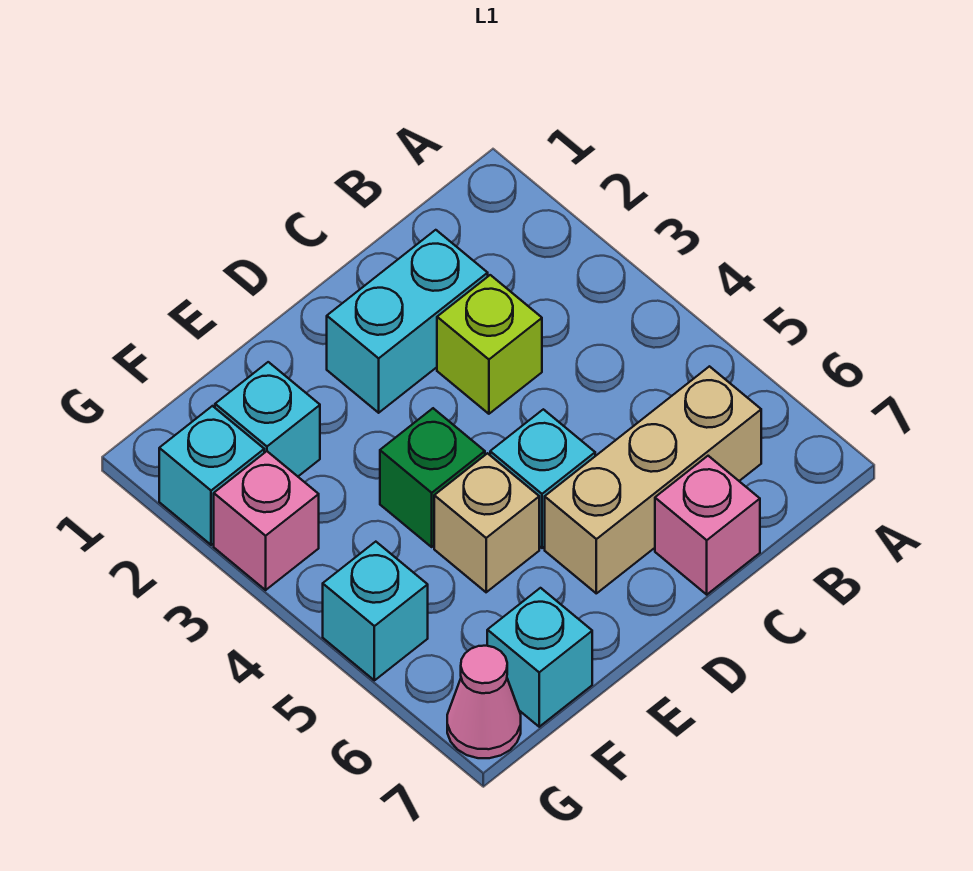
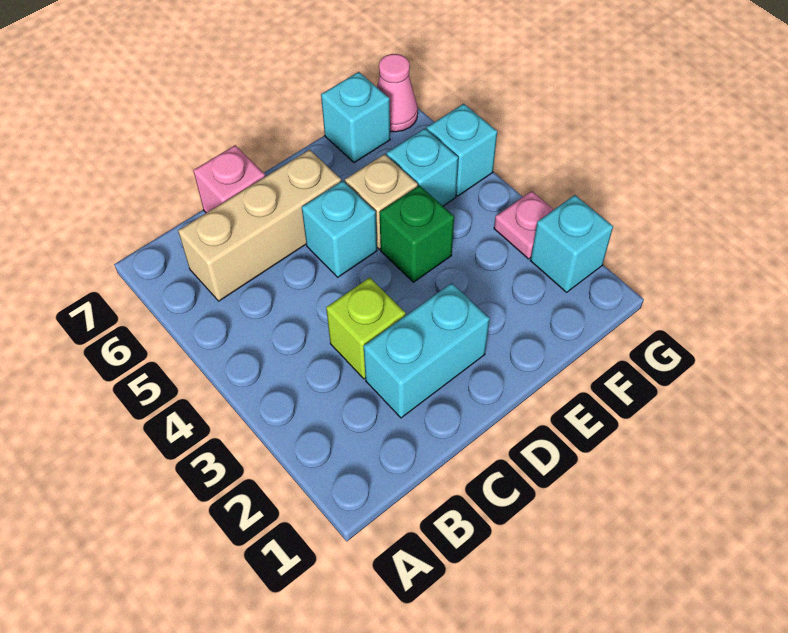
cyan 1x1 brick [215,362,320,476] -> cyan 1x1 brick moved to [387,129,458,206]
pink 1x1 brick [214,451,319,590] -> pink 1x1 plate [494,191,554,259]

